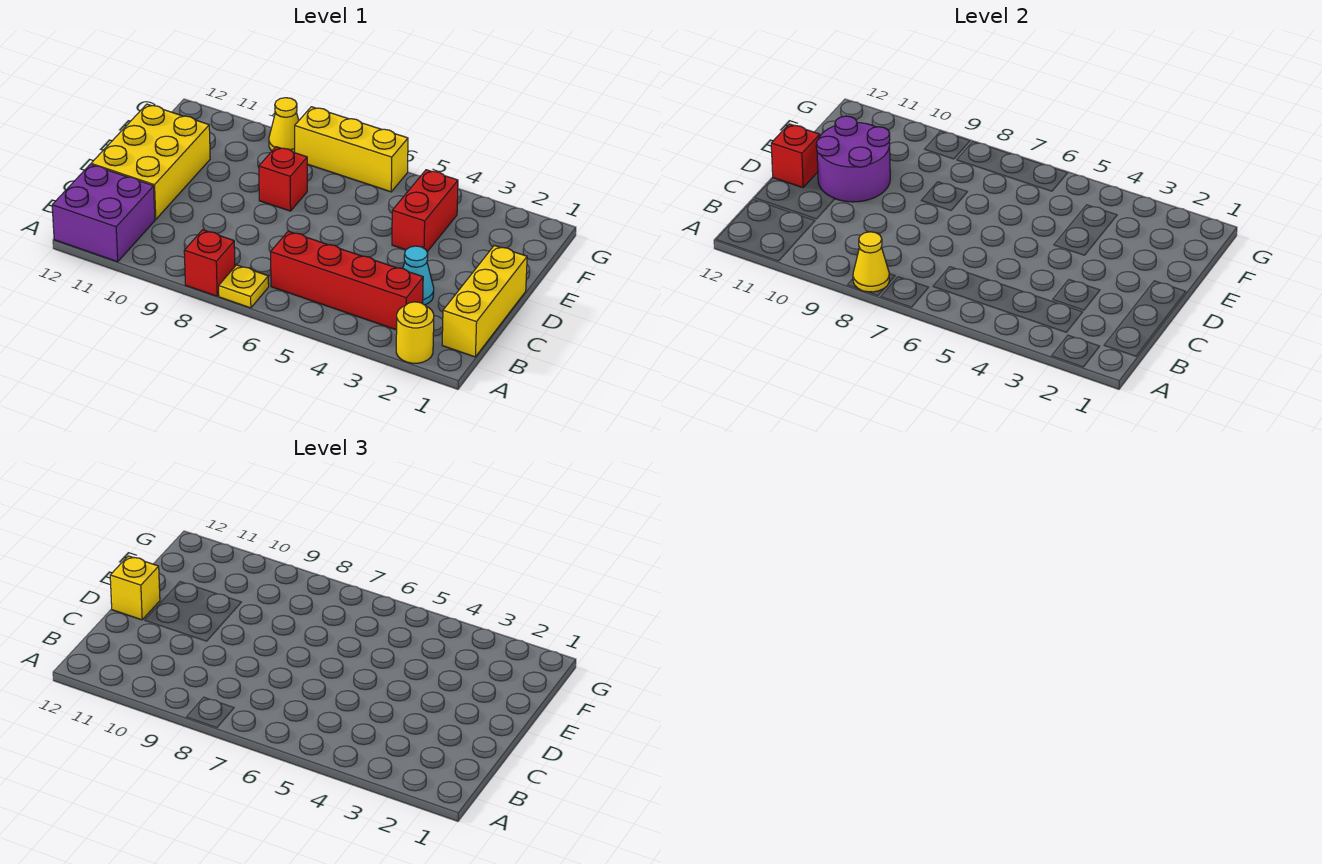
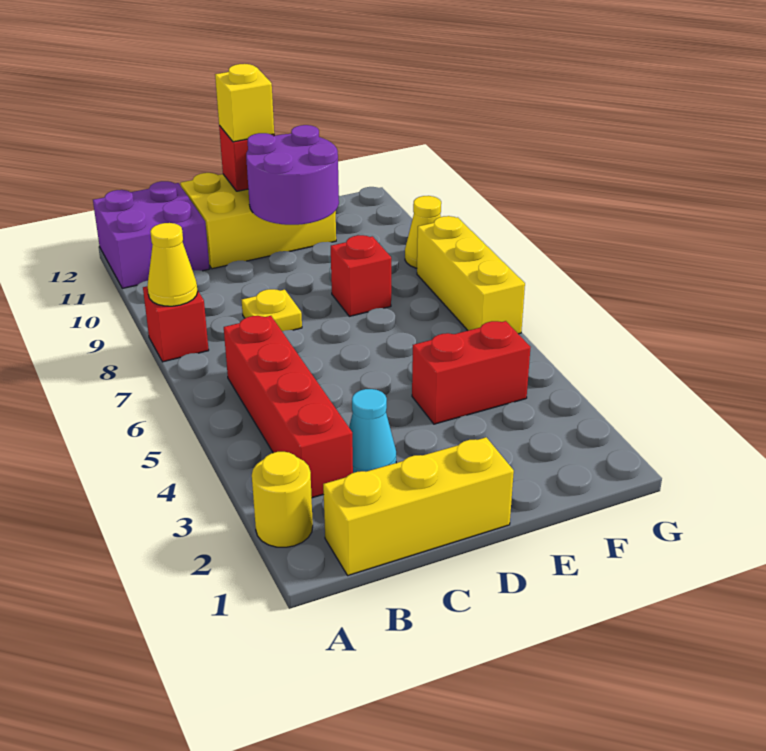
yellow 1x1 plate [219,265,269,308] -> yellow 1x1 plate moved to [242,289,302,331]

